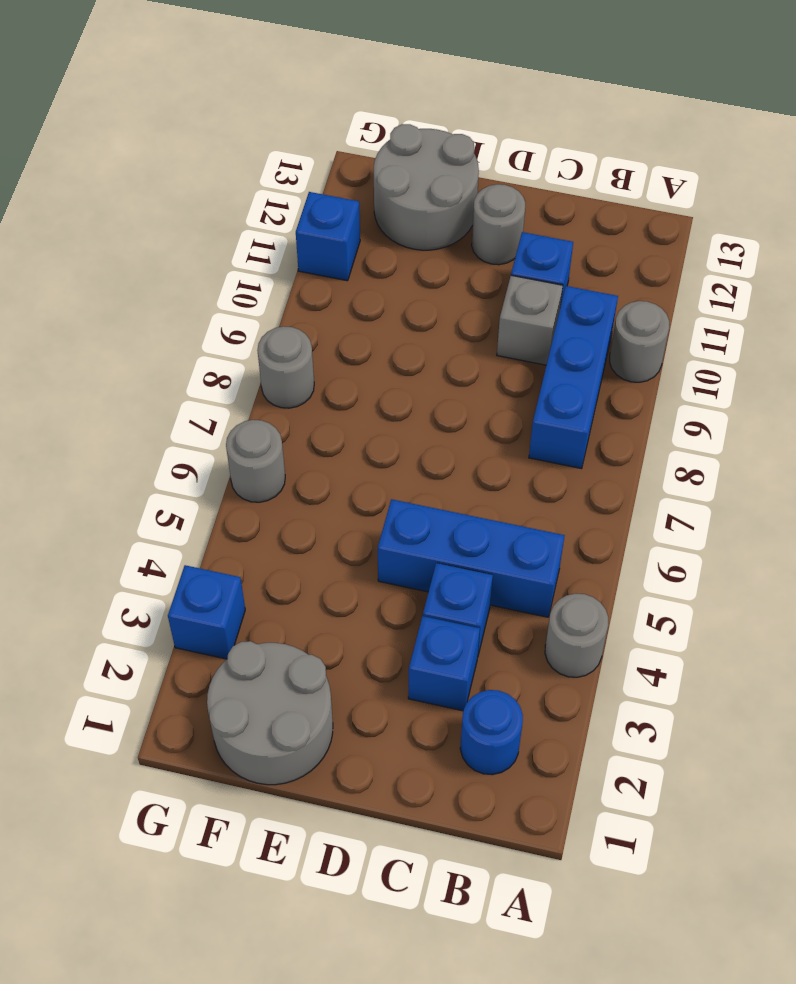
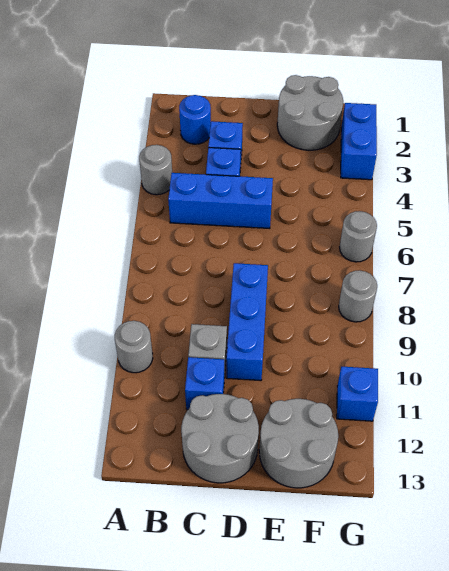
blue 1x3 brick [529,286,618,469] -> blue 1x3 brick moved to [226,263,268,381]
grey 1x1 round brick [472,184,525,265] -> grey 2x2 round brick [181,394,259,483]
blue 1x1 brick [168,565,245,659] -> blue 1x2 brick [341,103,377,180]

